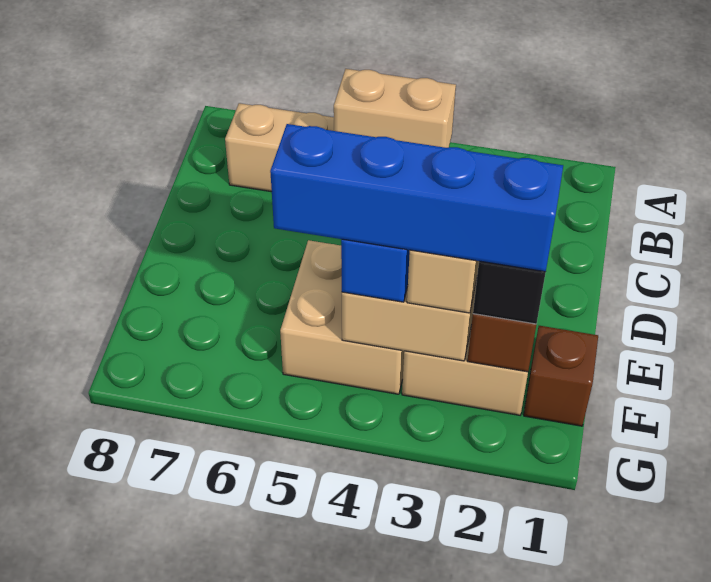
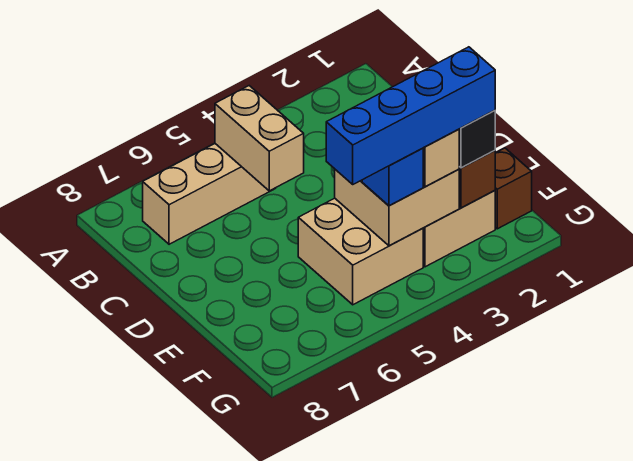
tan 1x2 brick [334,69,456,148] -> tan 1x2 brick turned to [215,86,304,191]

